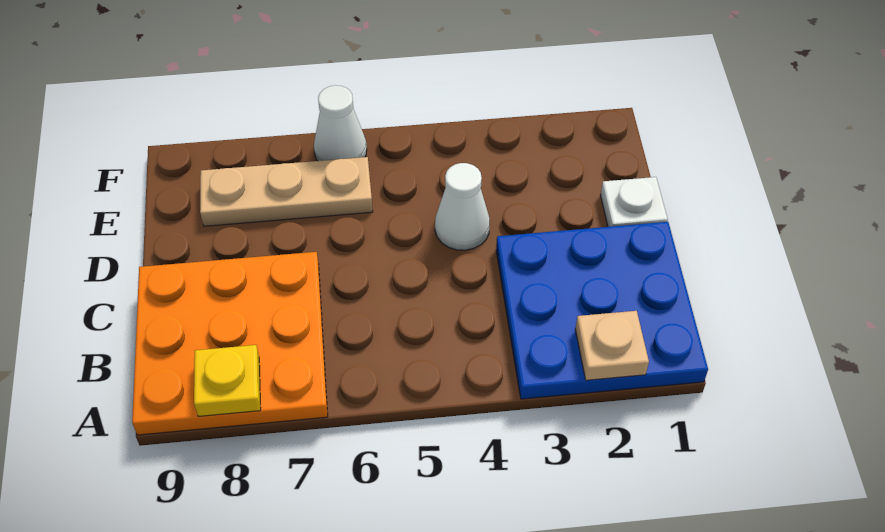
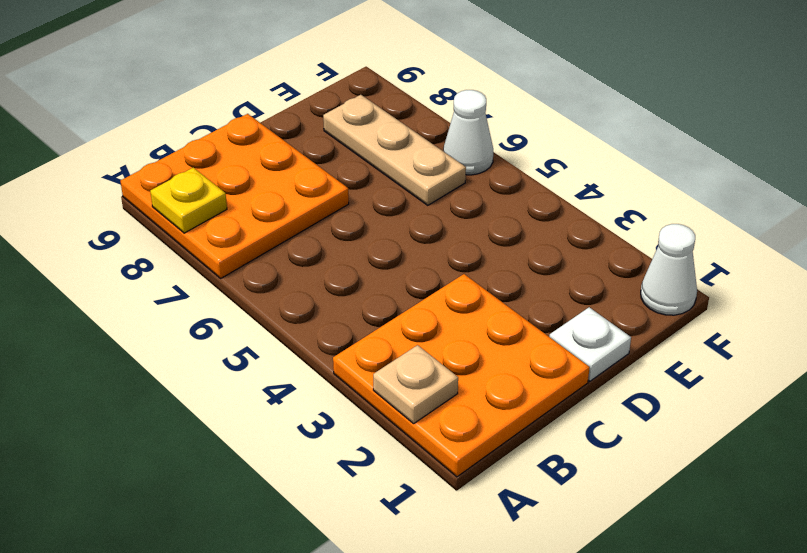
blue 3x3 plate [496,222,708,399] -> orange 3x3 plate [333,274,590,477]
white 1x1 cone [435,163,490,250] -> white 1x1 cone moved to [641,224,697,315]

